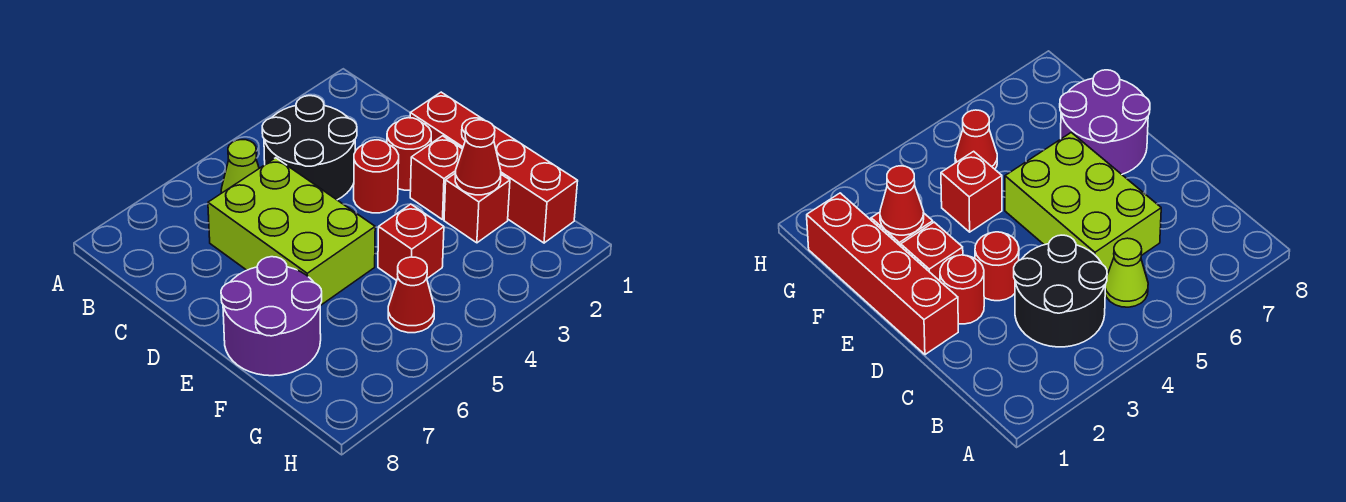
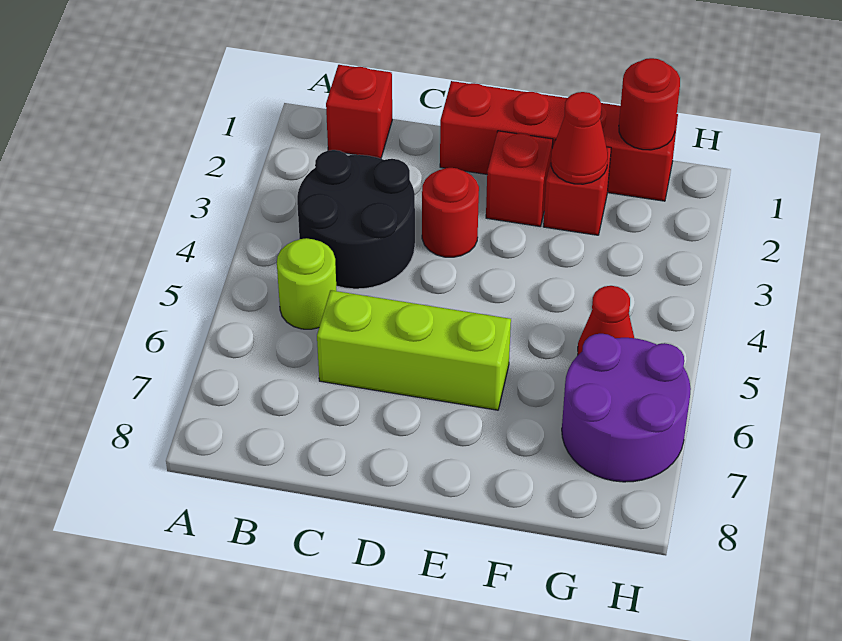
lime 1x1 cone [221,140,259,193] -> lime 1x1 round brick [277,238,337,329]
lime 2x3 brick [208,158,375,306] -> lime 1x3 brick [317,290,511,410]
red 1x1 round brick [387,118,431,190] -> red 1x1 round brick moved to [619,58,680,150]
purple 2x2 round brick [221,257,322,376] -> purple 2x2 round brick moved to [562,334,691,482]
red 1x1 brick [378,204,444,281] -> red 1x1 brick moved to [326,65,392,159]

